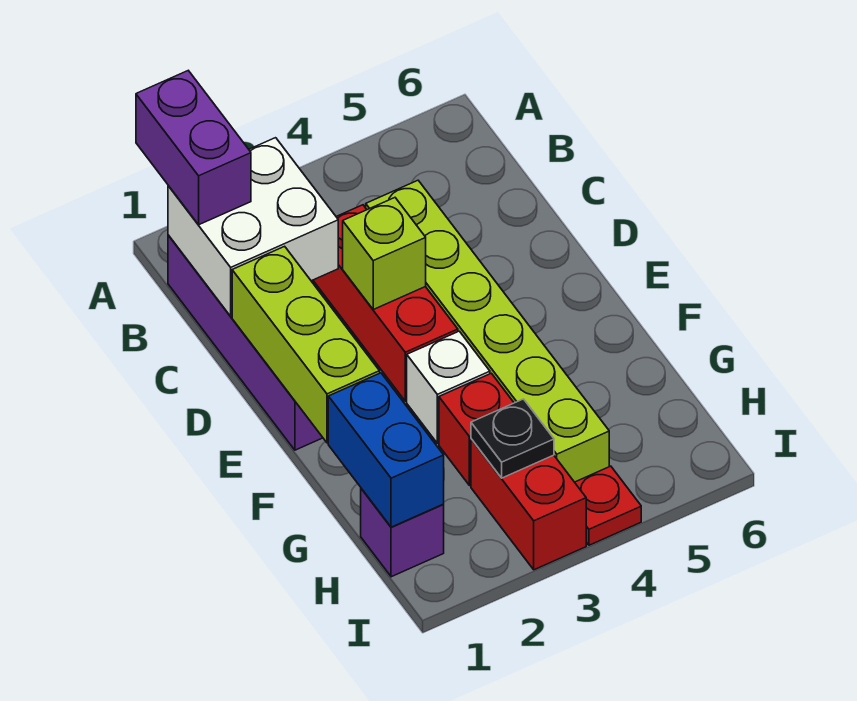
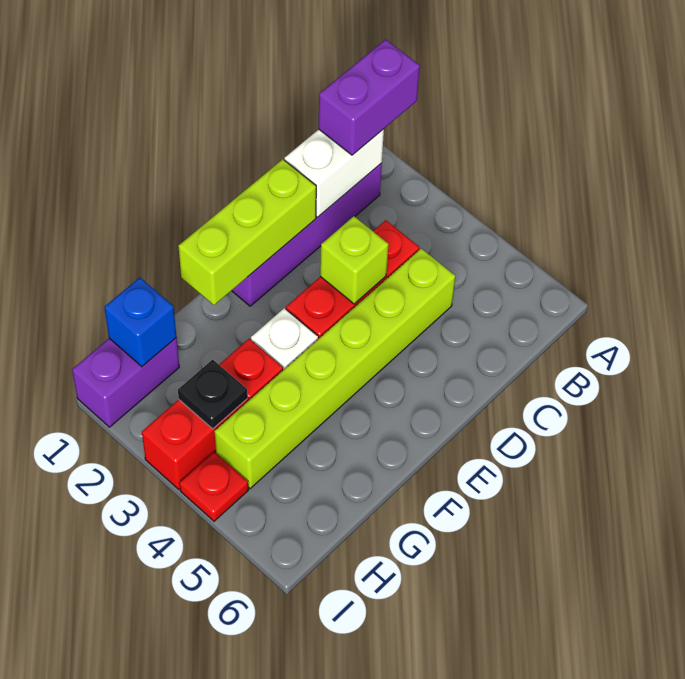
white 2x2 brick [168,138,338,316] -> white 1x2 brick [284,129,384,217]
blue 1x2 brick [328,373,444,527] -> blue 1x1 brick [104,278,176,367]
purple 1x1 brick [361,489,444,577] -> purple 1x2 brick [72,338,179,427]

